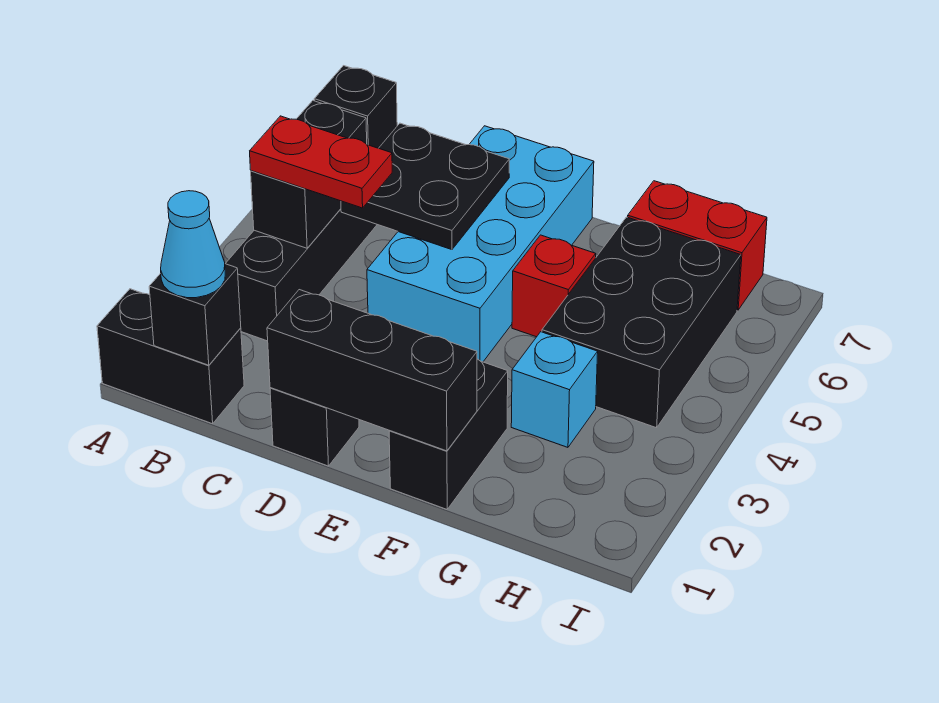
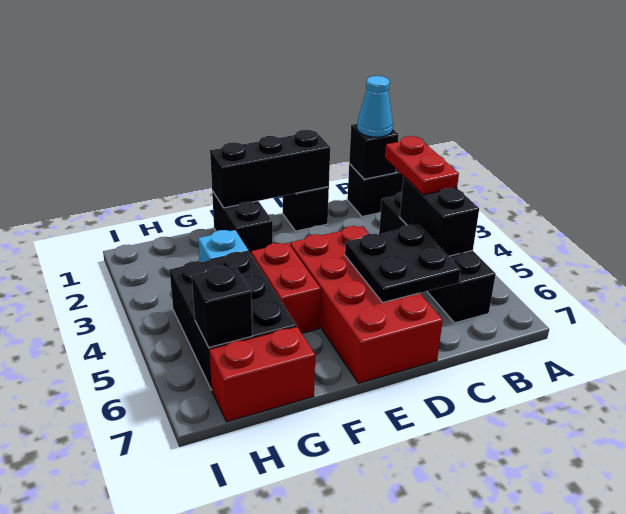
red 1x2 plate [250,116,392,208] -> red 1x2 plate turned to [385,136,459,195]
black 1x1 brick [314,66,397,148] -> black 1x1 brick moved to [192,266,252,347]
cyan 2x4 brick [367,126,594,362] -> red 2x4 brick [290,226,443,383]
red 1x1 brick [512,235,596,337] -> red 1x2 brick [251,243,321,333]

